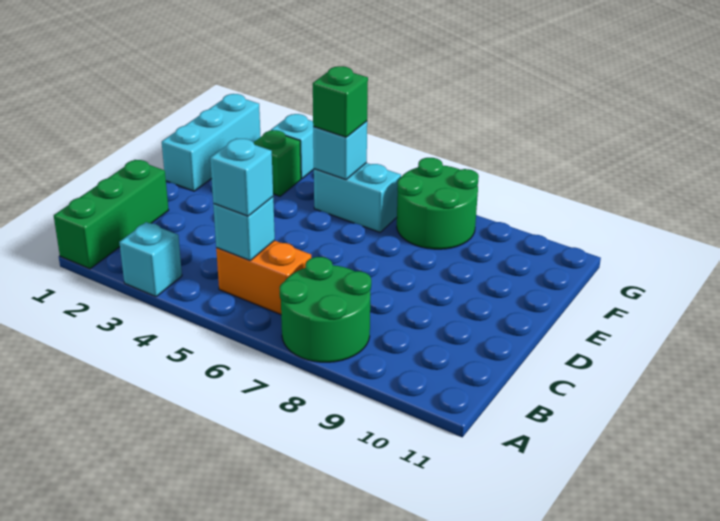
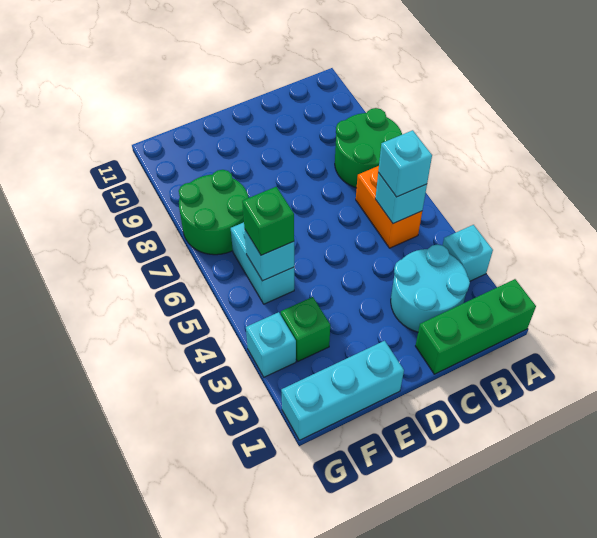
none -> cyan 2x2 round brick [391,244,470,332]

